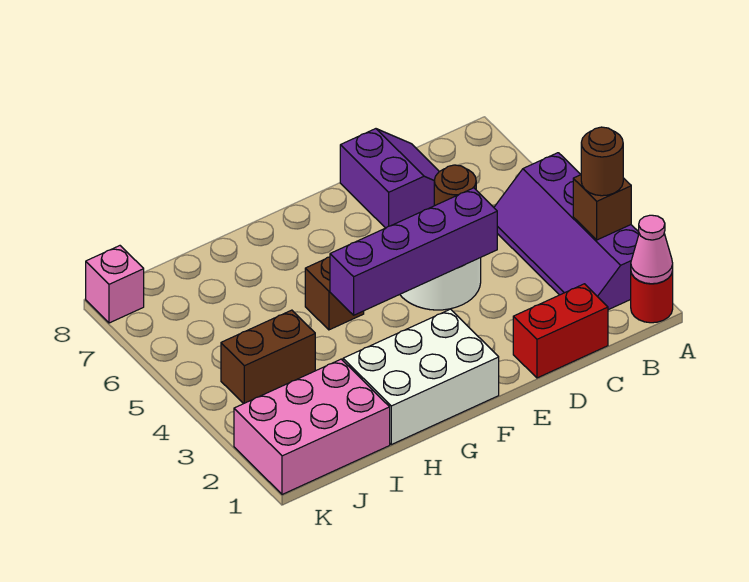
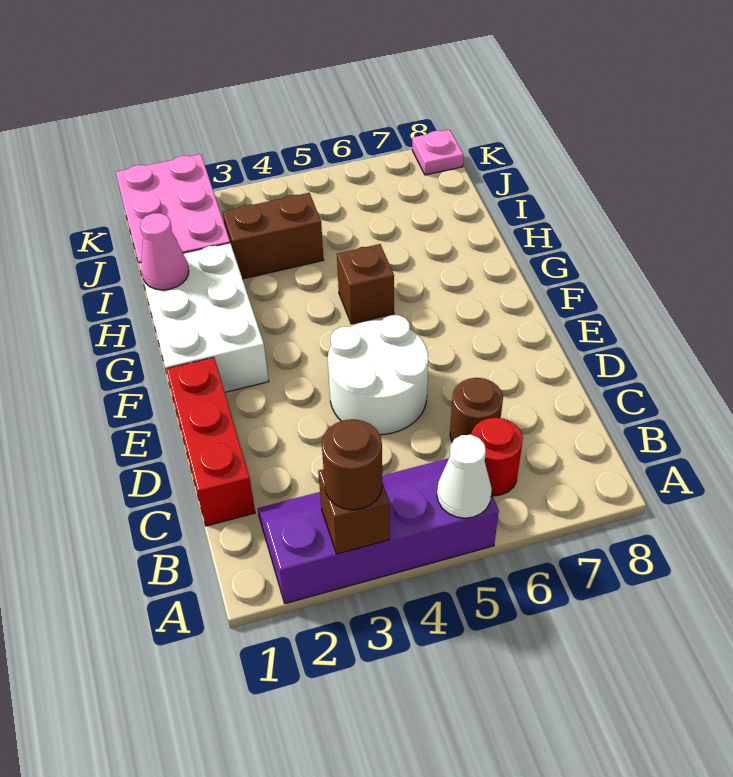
red 1x1 round brick [631,271,673,323] -> red 1x1 round brick moved to [471,418,523,496]
pink 1x1 cone [631,215,673,284] -> pink 1x1 cone moved to [140,213,189,290]
none -> white 1x1 cone [437,435,492,518]
red 1x2 brick [513,284,608,378] -> red 1x3 brick [166,357,255,526]
purple 2x2 slope [340,129,439,228] -> none
purple 1x4 brick [330,188,497,315] -> none
brown 1x2 brick [221,310,315,404] -> brown 1x2 brick turned to [223,193,324,279]
pink 1x1 brick [86,246,144,323] -> pink 1x1 plate [412,130,463,175]

